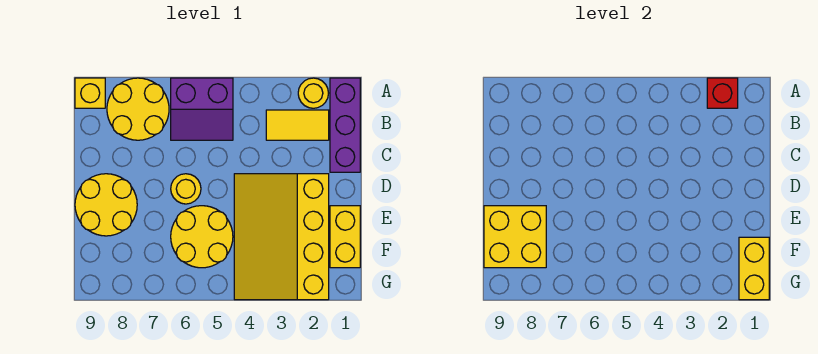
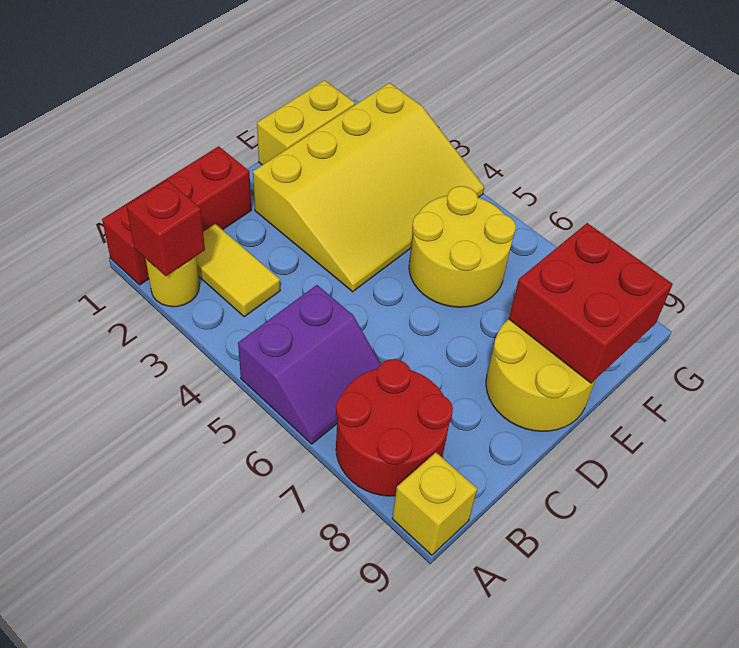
purple 1x3 brick [330,78,360,172] -> red 1x3 brick [102,146,251,285]
purple 2x2 slope [171,78,233,140] -> purple 2x2 slope turned to [238,285,380,444]
yellow 2x2 round brick [107,78,169,140] -> red 2x2 round brick [336,359,453,496]
yellow 1x1 round brick [171,174,201,204] -> none
yellow 2x2 brick [484,206,546,268] -> red 2x2 brick [509,223,673,383]
yellow 1x2 brick [739,237,769,300] -> none

